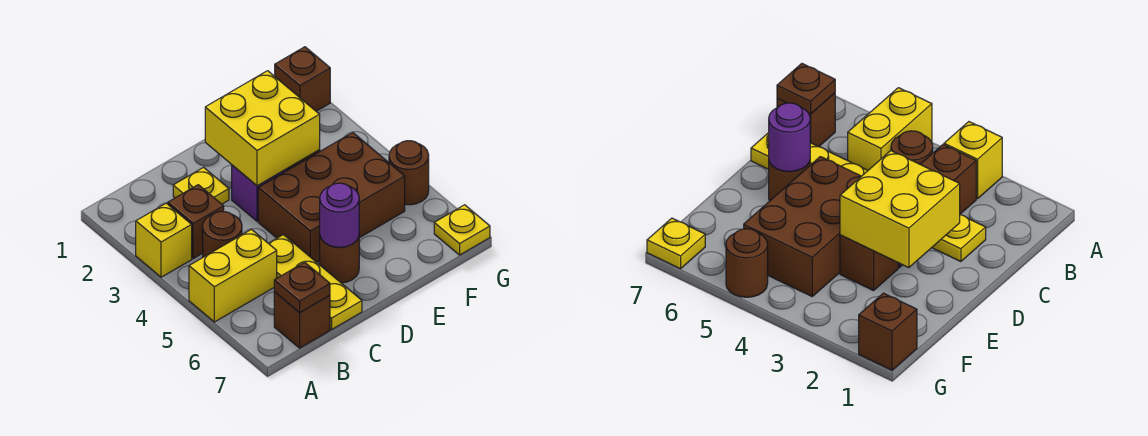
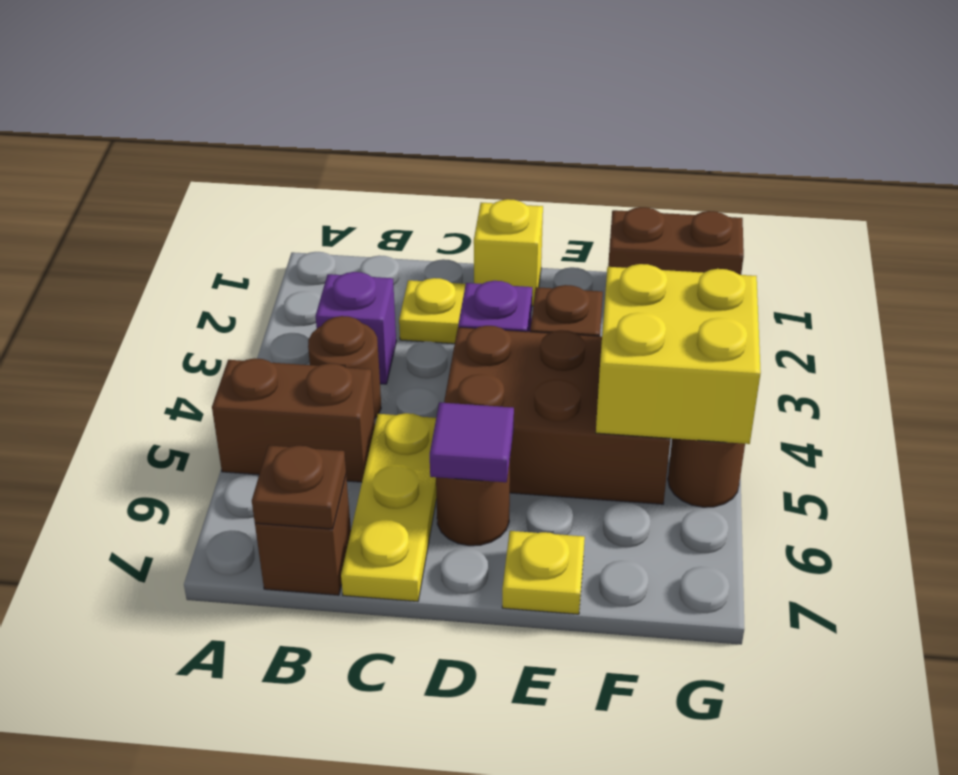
yellow 1x1 brick [136,203,192,277] -> yellow 1x1 brick moved to [474,199,543,306]
yellow 1x2 brick [189,229,277,322] -> brown 1x2 brick [212,358,375,482]
brown 1x1 brick [168,185,224,259] -> purple 1x1 brick [316,272,396,384]
yellow 2x2 brick [205,71,320,186] -> yellow 2x2 brick moved to [596,264,761,444]
purple 1x1 round brick [320,183,359,247] -> purple 1x1 tile [430,402,514,482]
brown 1x1 brick [275,47,330,111] -> brown 1x2 brick [608,207,744,275]
yellow 1x1 plate [434,205,490,255] -> yellow 1x1 plate moved to [502,531,585,614]

